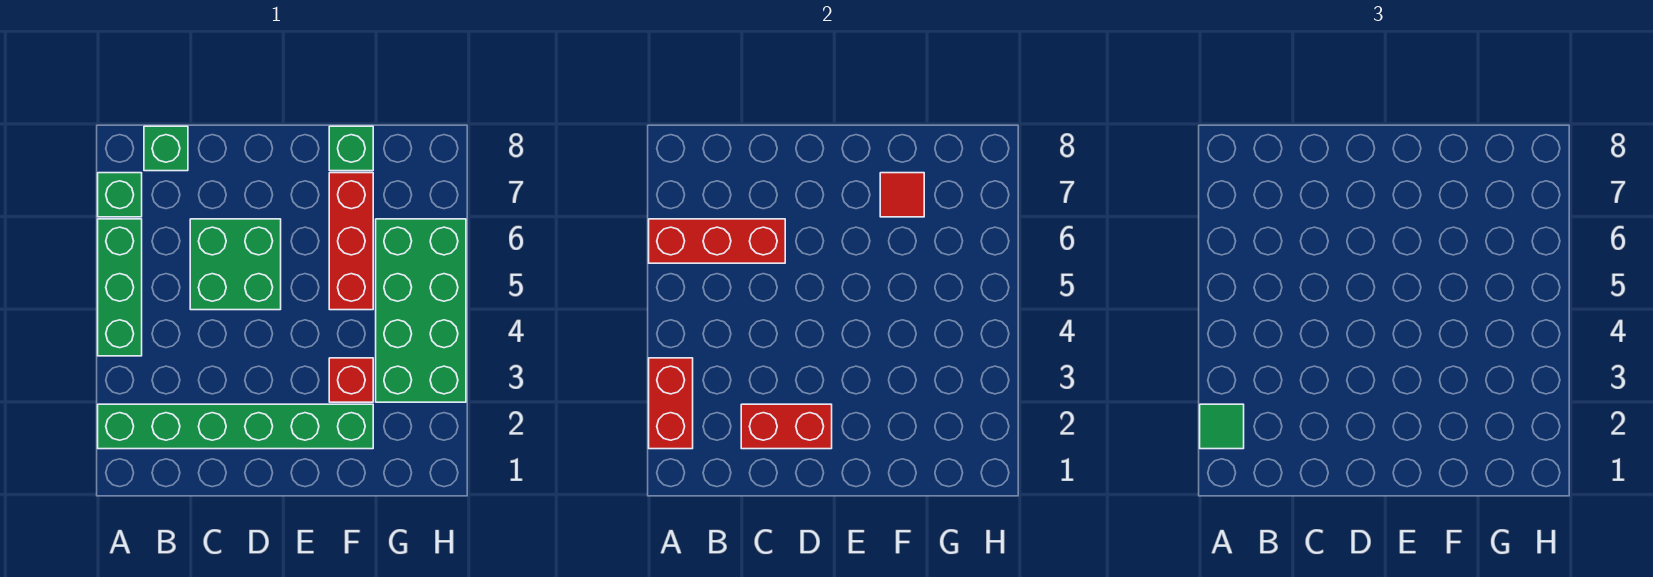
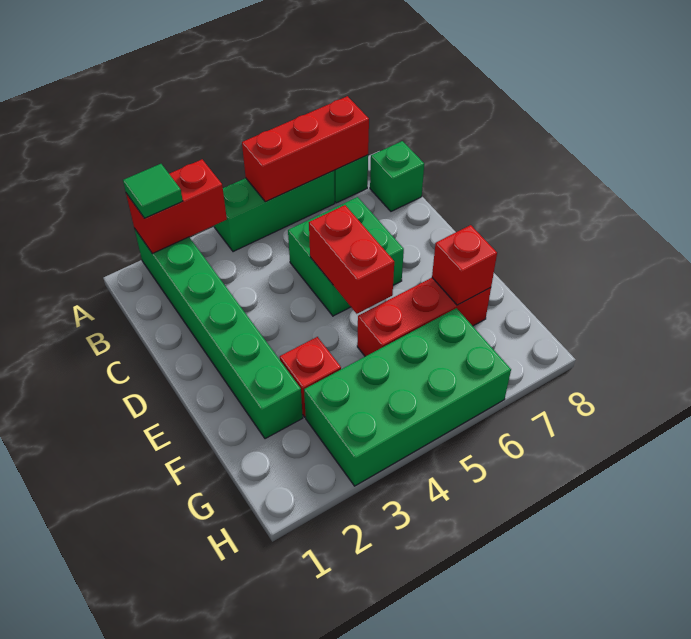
red 1x3 brick [649,219,785,263] -> red 1x3 brick turned to [242,96,369,202]
red 1x2 brick [741,404,832,449] -> red 1x2 brick moved to [309,205,394,314]
red 1x1 tile [880,173,924,217] -> red 1x1 brick [432,225,497,305]
green 1x1 brick [329,126,373,171] -> none

